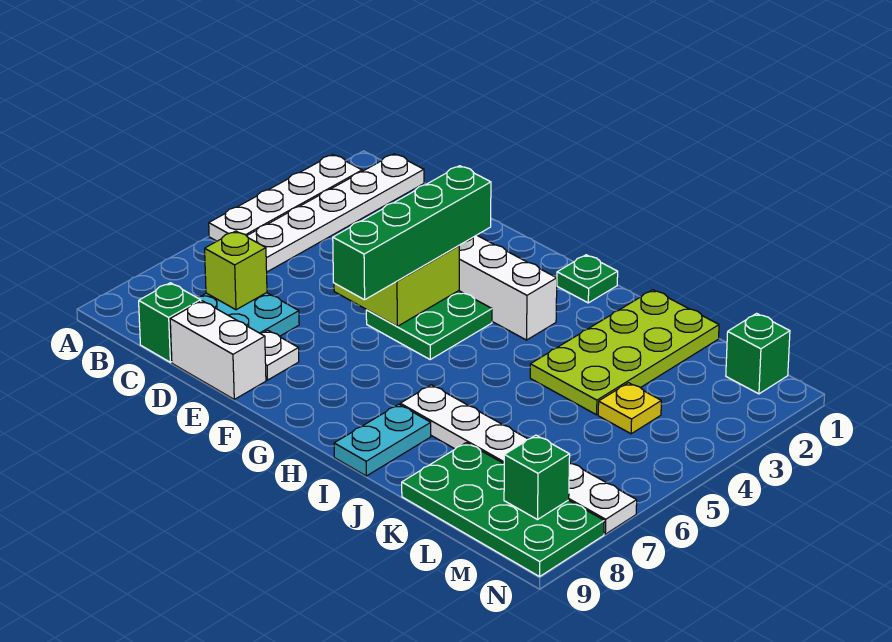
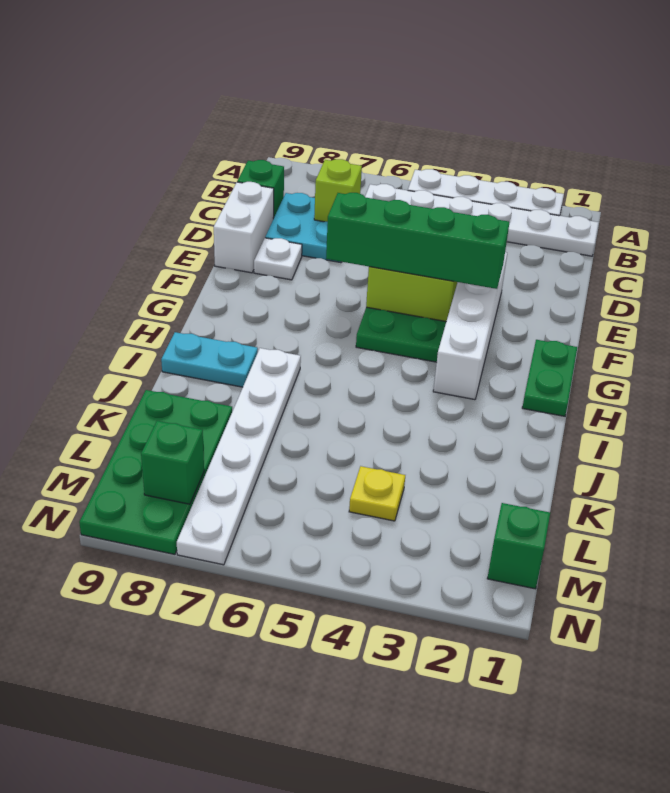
green 1x1 plate [557,255,618,303] -> green 1x2 plate [522,340,577,416]
lime 2x4 plate [530,290,719,415] -> none

